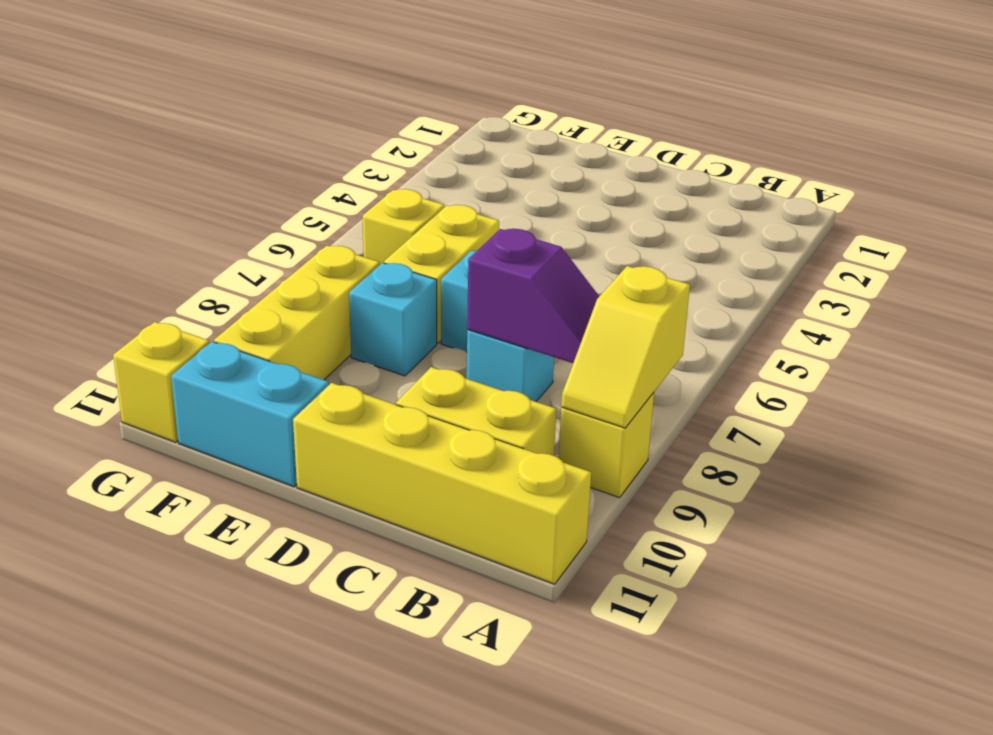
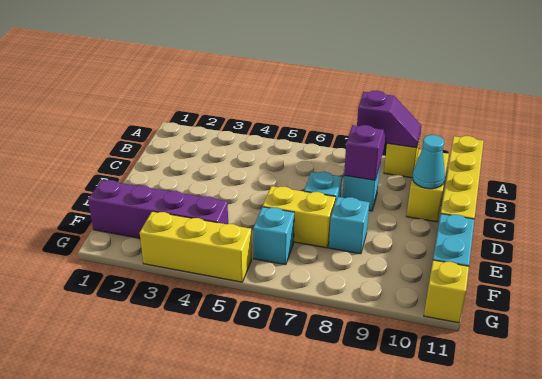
yellow 1x2 slope [561,266,690,428] -> purple 1x2 slope [357,91,421,148]
none -> cyan 1x1 cone [412,135,445,189]
none -> purple 1x4 brick [88,180,228,238]
yellow 1x1 brick [363,189,444,264] -> cyan 1x1 brick [253,207,294,265]
yellow 1x3 brick [214,246,380,380] -> yellow 1x3 brick moved to [140,211,252,282]

